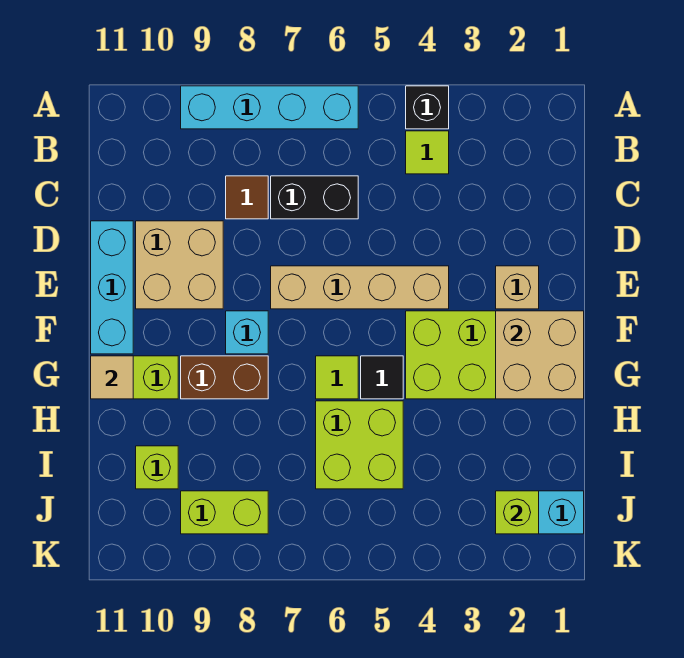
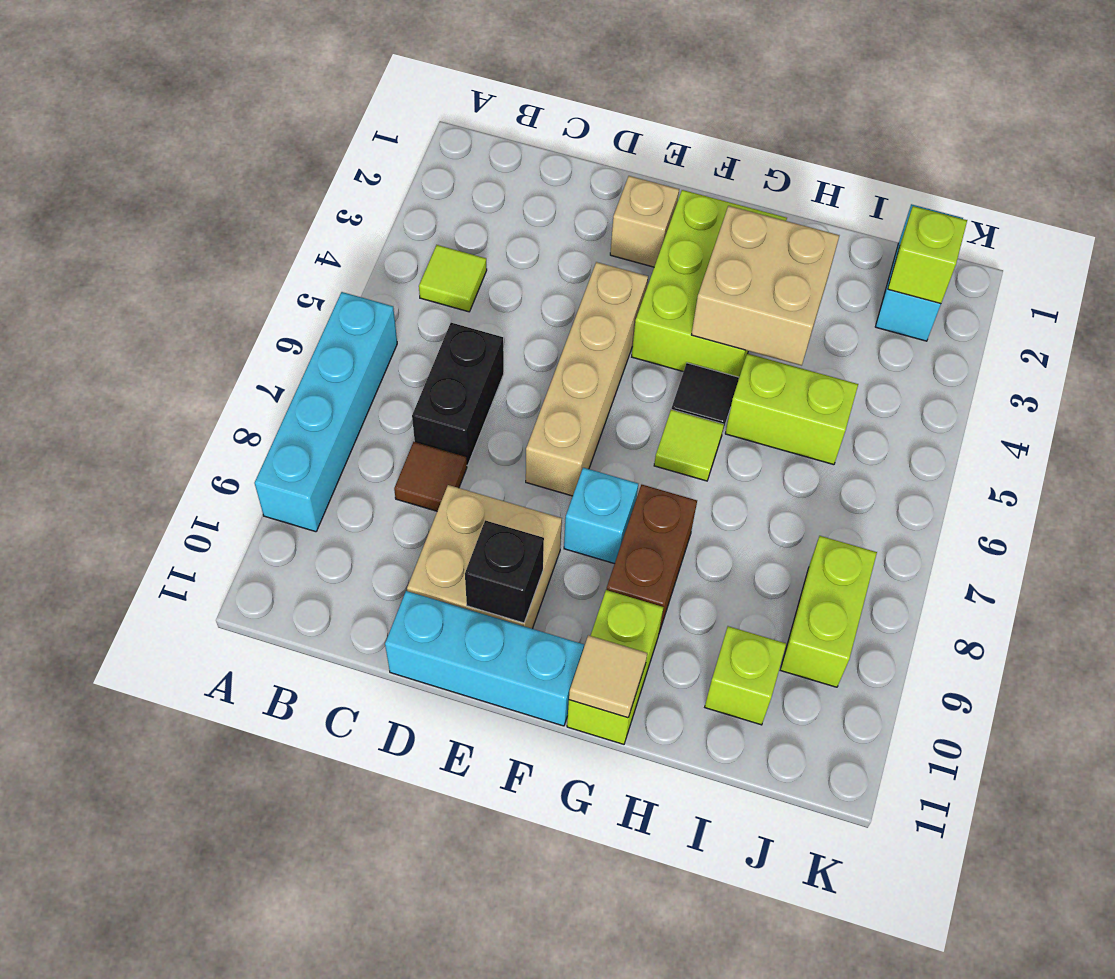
black 1x1 brick [406,86,449,129] -> black 1x1 brick moved to [465,520,544,623]
tan 2x2 brick [496,311,584,399] -> tan 2x2 brick moved to [692,206,839,366]
lime 2x2 brick [316,401,403,489] -> lime 1x2 brick [725,353,858,465]

